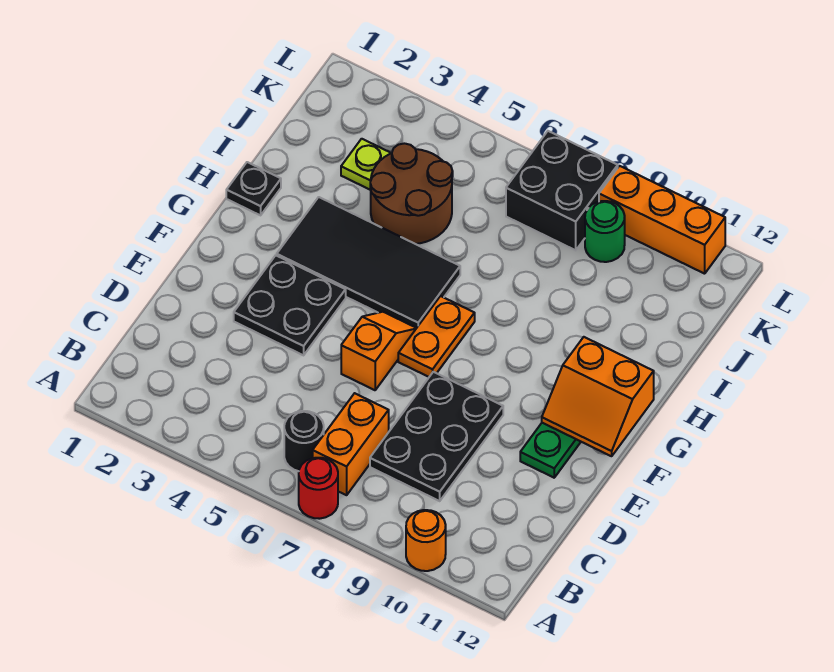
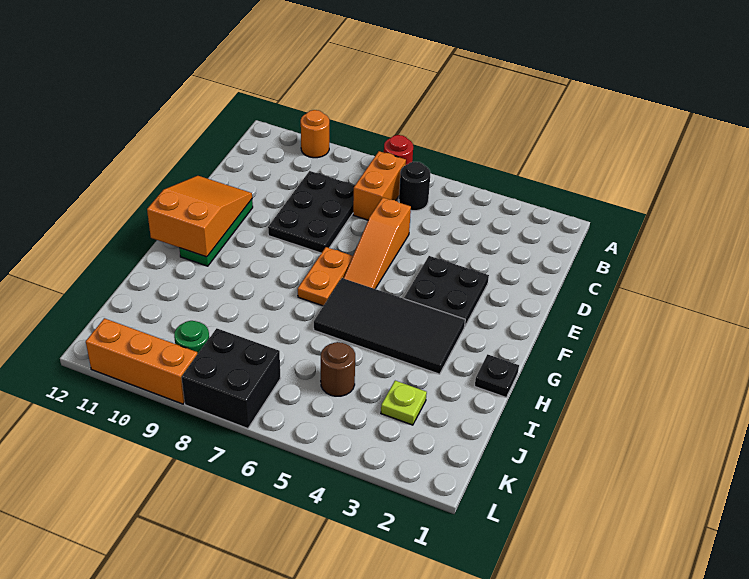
orange 1x2 slope [341,312,416,390] -> orange 1x3 slope [344,198,411,289]
orange 2x2 slope [542,337,654,456] -> orange 2x3 slope [147,176,252,257]
brown 2x2 round brick [370,143,453,244] -> brown 1x1 round brick [321,342,355,396]

